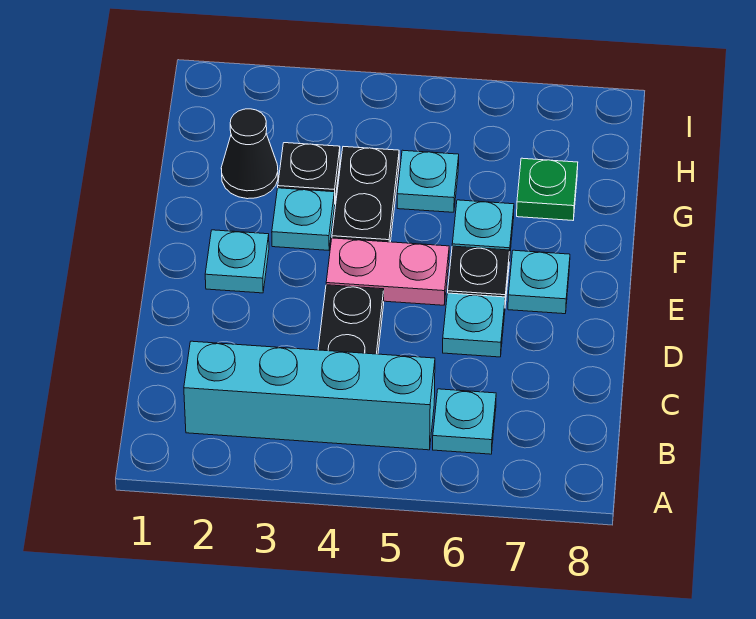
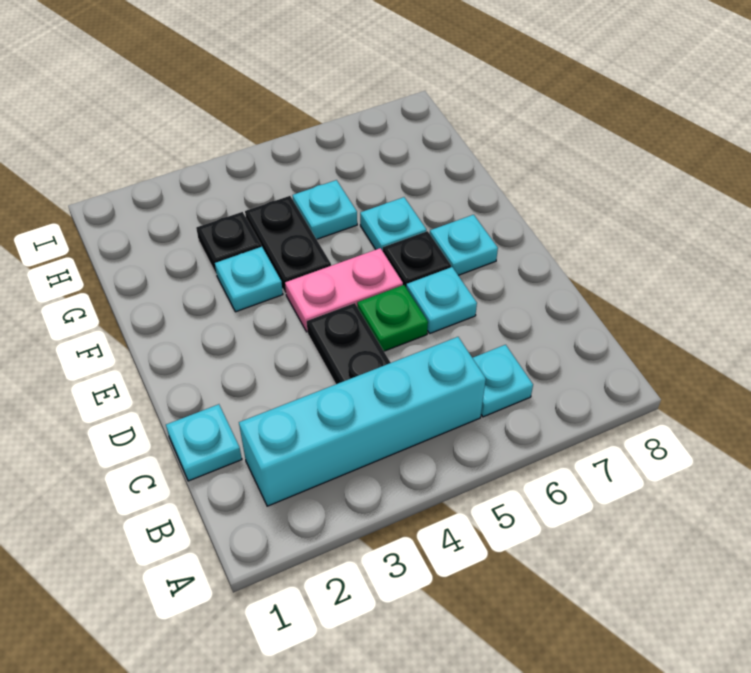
cyan 1x1 plate [205,230,269,293] -> cyan 1x1 plate moved to [166,404,242,481]
black 1x1 cone [221,109,278,199] -> none
green 1x1 plate [517,158,578,220] -> green 1x1 plate moved to [357,285,428,351]

